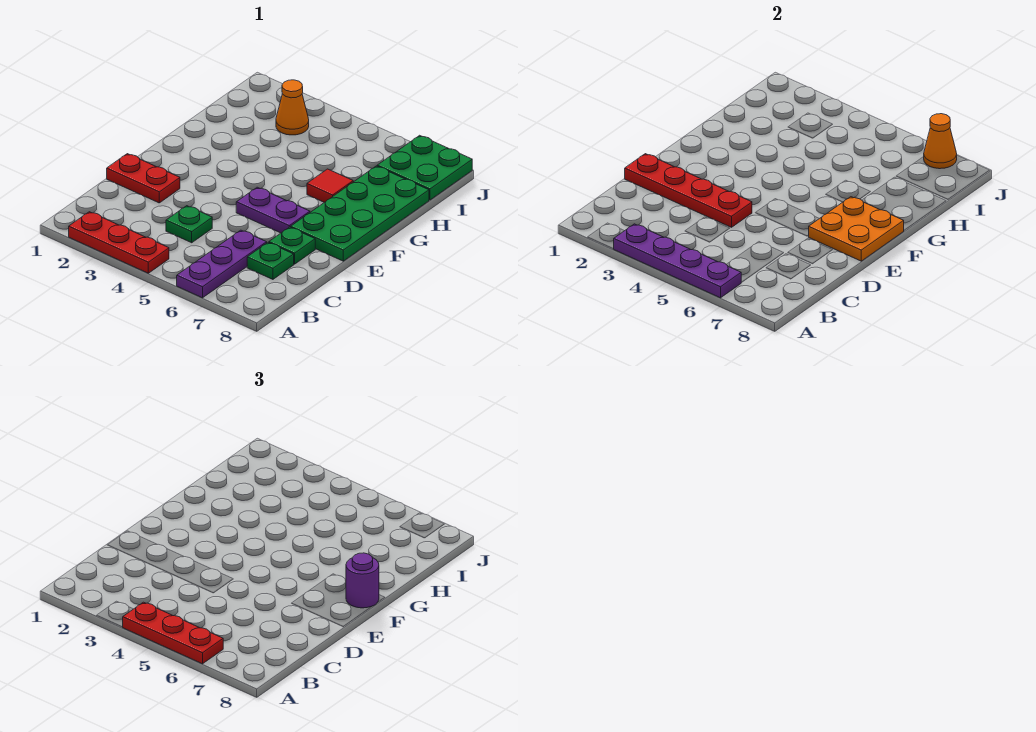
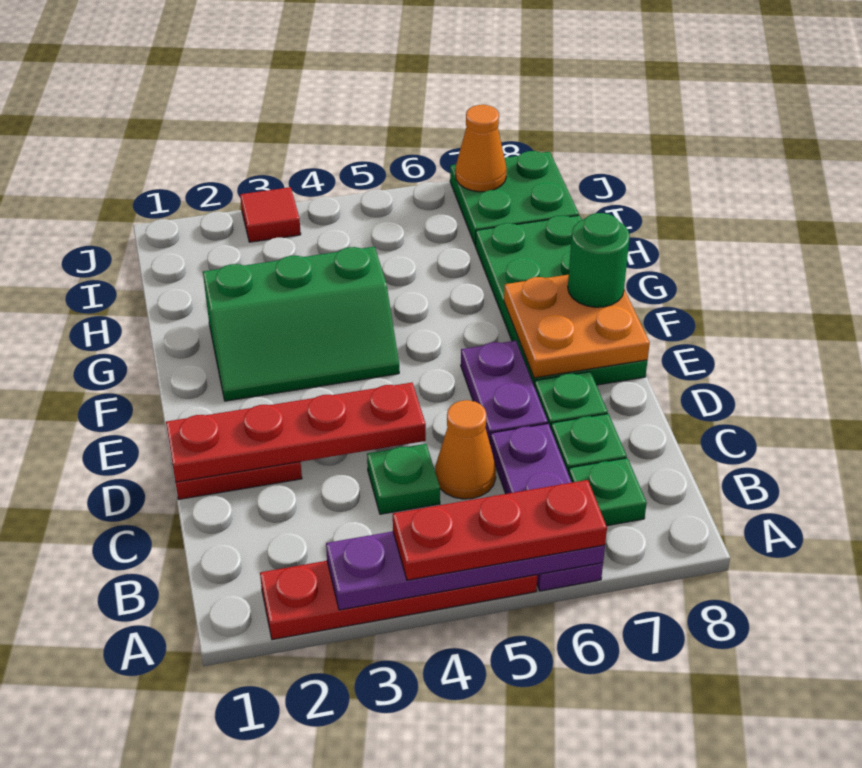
red 1x3 plate [69,212,169,273] -> red 1x4 plate [260,561,538,640]
none -> green 1x1 plate [568,458,647,526]
purple 1x2 plate [236,187,310,233] -> purple 1x2 plate turned to [461,341,548,442]
none -> green 2x3 slope [203,247,399,401]
purple 1x1 round brick [346,553,379,608] -> green 1x1 round brick [568,213,630,307]
red 1x1 tile [307,169,353,202] -> red 1x1 tile moved to [240,187,301,242]
orange 1x1 cone [276,80,309,135] -> orange 1x1 cone moved to [435,400,496,499]

